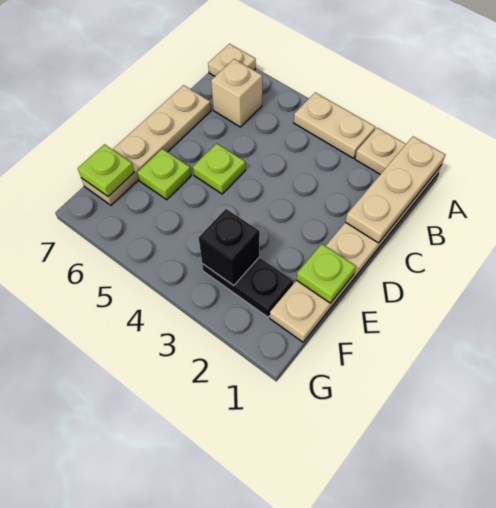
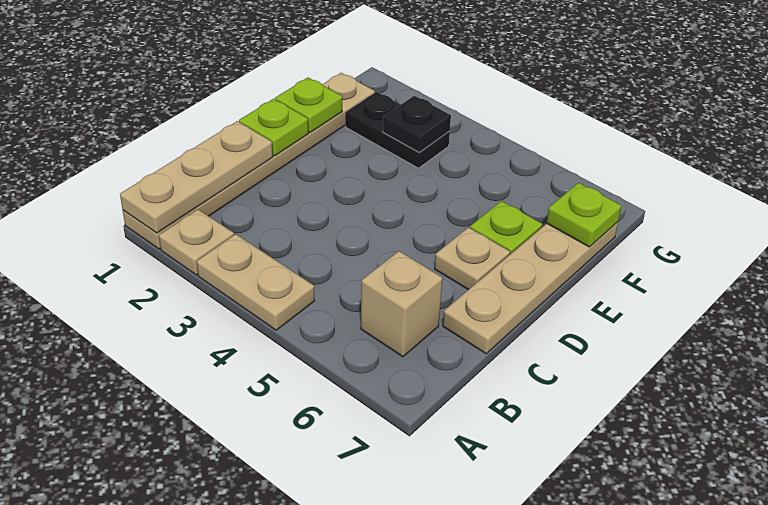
tan 1x1 plate [208,44,256,76] -> tan 1x1 plate moved to [435,227,510,290]
lime 1x1 plate [193,143,245,194] -> lime 1x1 plate moved to [239,99,308,156]
black 1x1 brick [199,209,260,286] -> black 1x1 plate [383,96,451,152]

